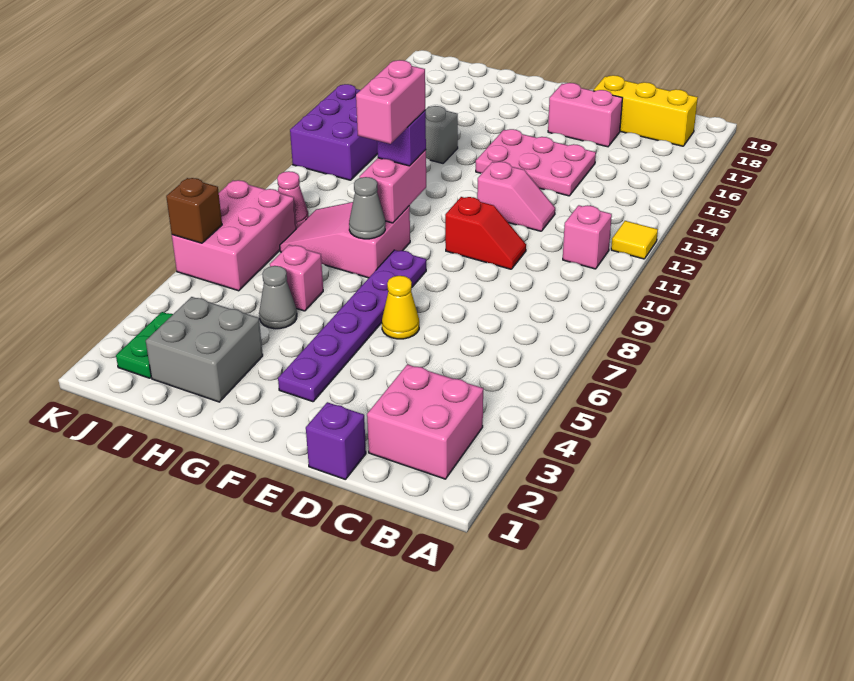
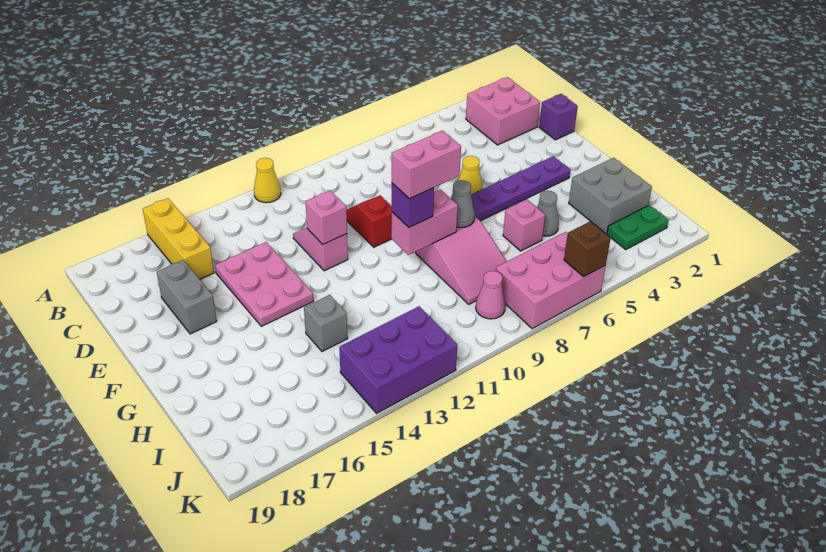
yellow 1x1 tile [611,221,658,259] -> yellow 1x1 cone [254,158,281,203]
pink 1x1 brick [563,205,612,269] -> pink 1x1 brick moved to [306,191,347,244]
yellow 1x3 brick [593,75,698,146] -> yellow 1x3 brick moved to [143,198,214,279]
pink 1x2 brick [548,83,622,147] -> grey 1x2 brick [157,260,217,334]

